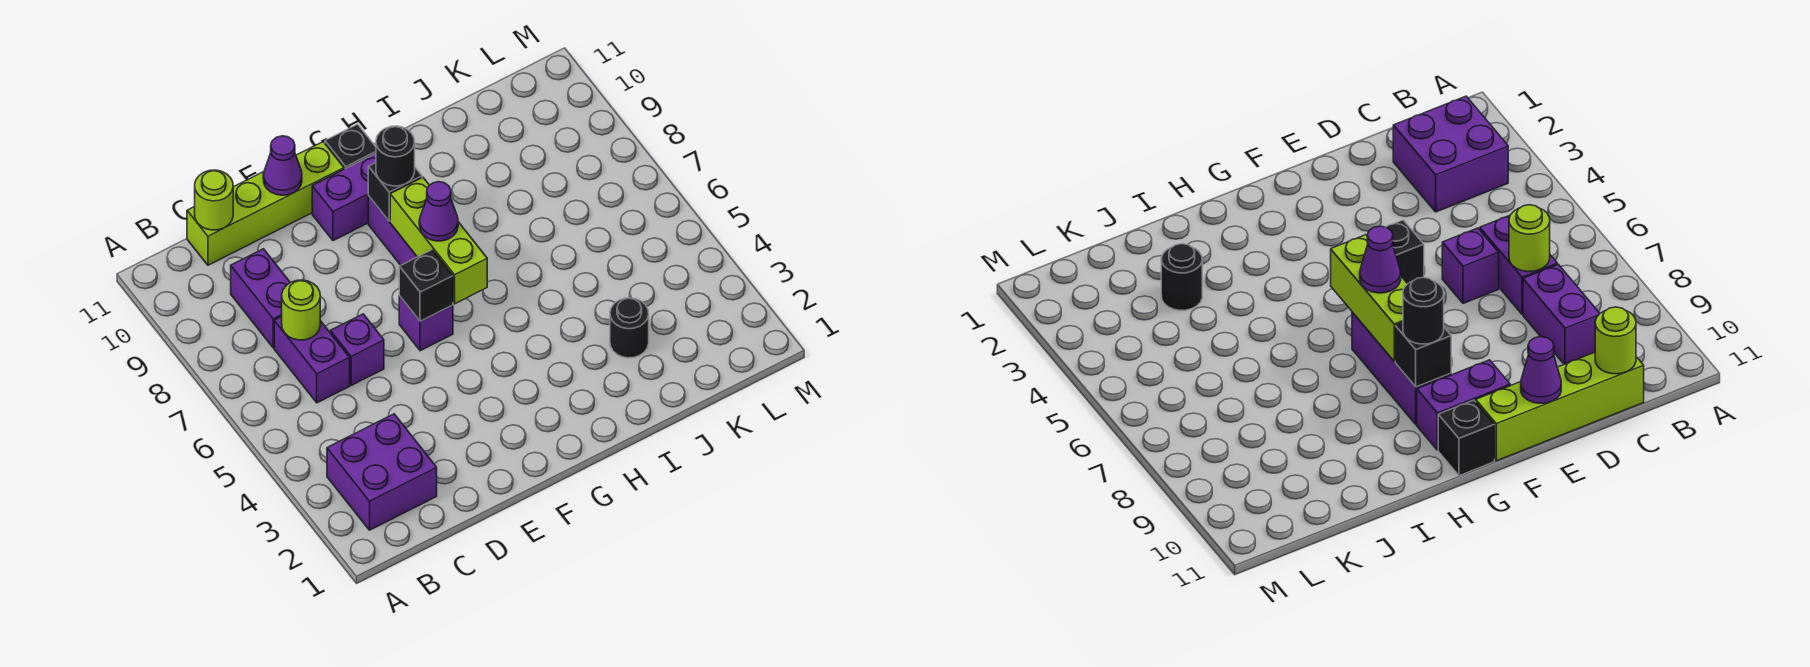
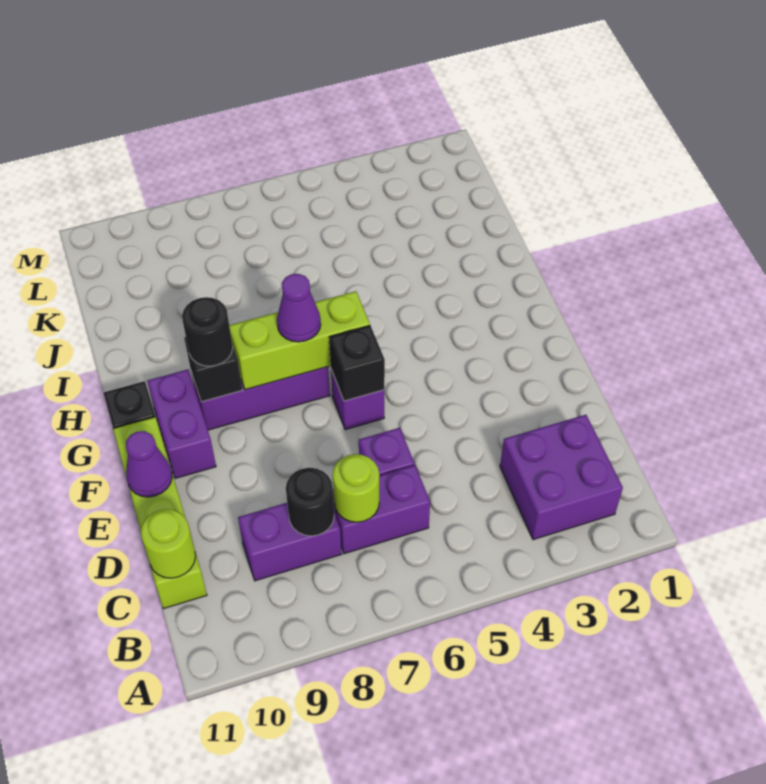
black 1x1 round brick [610,298,649,358] -> black 1x1 round brick moved to [286,468,334,536]

